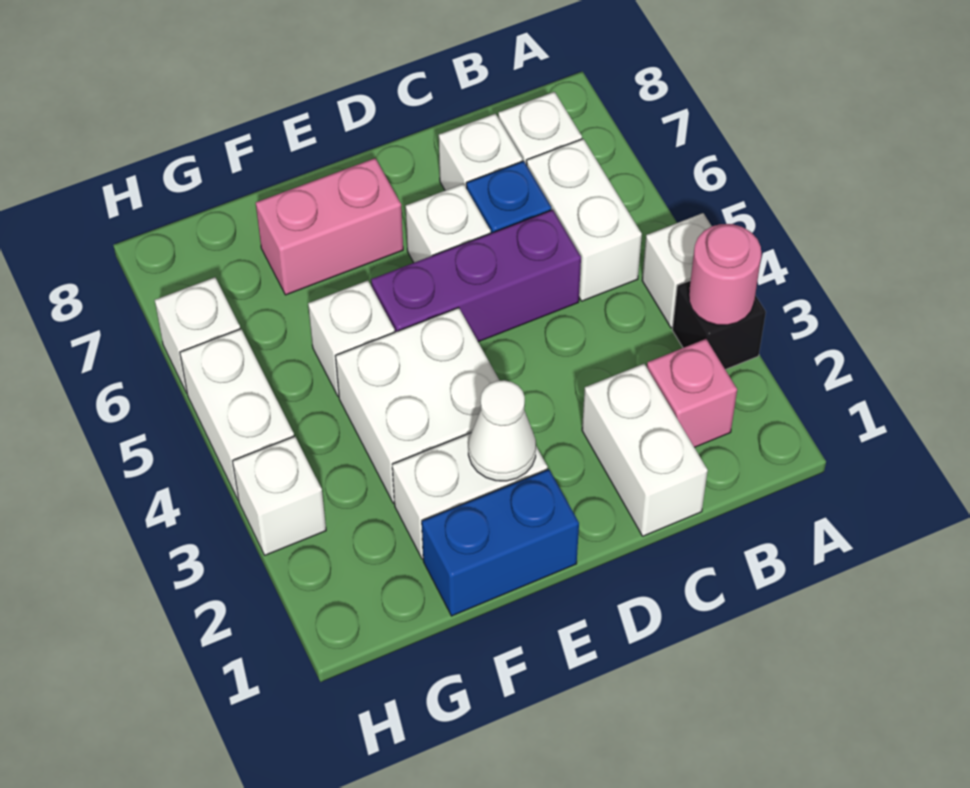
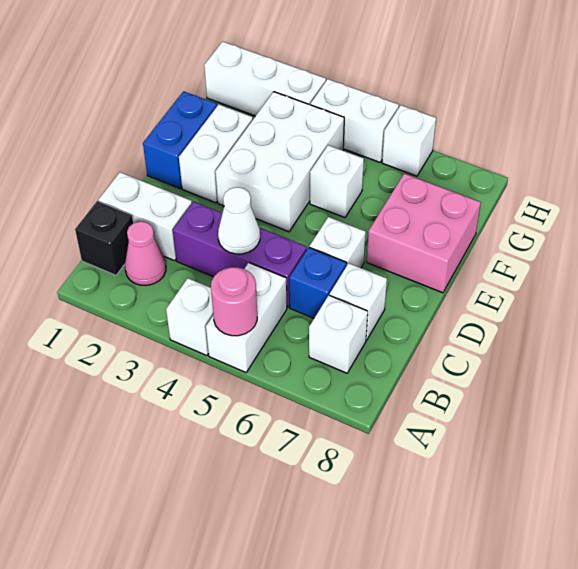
black 1x1 brick [672,280,766,370] -> black 1x1 brick moved to [75,201,133,275]
pink 1x1 round brick [689,224,761,325] -> pink 1x1 round brick moved to [211,267,257,336]
pink 1x1 brick [647,339,737,447] -> pink 1x1 cone [125,221,166,285]
white 1x2 brick [527,139,642,301] -> white 1x2 brick turned to [206,263,287,373]
purple 1x3 brick [371,210,581,342] -> purple 1x3 brick turned to [173,202,307,308]
white 1x1 cone [468,380,536,481] -> white 1x1 cone moved to [218,187,260,254]
white 2x2 brick [335,308,500,503] -> white 2x3 brick [215,92,344,232]
pink 1x2 brick [256,158,403,295] -> pink 2x2 brick [367,174,481,293]
white 1x1 brick [233,436,326,555] -> white 1x3 brick [204,42,326,116]

